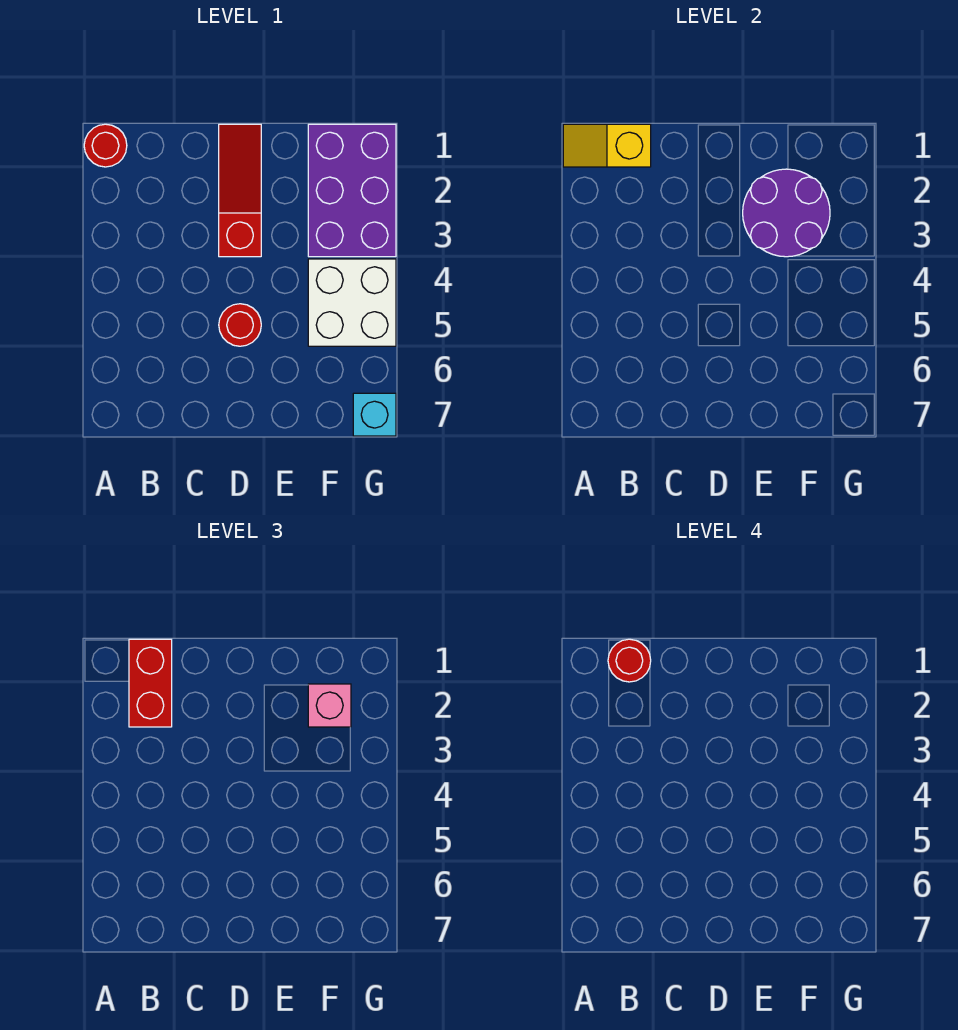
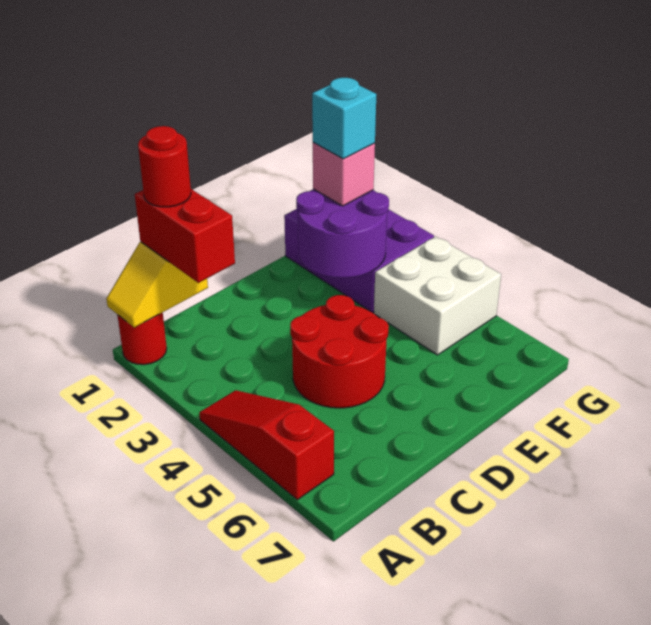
red 1x3 slope [219,124,261,257] -> red 1x3 slope moved to [199,390,334,500]
red 1x1 round brick [219,304,261,346] -> red 2x2 round brick [290,295,389,408]
cyan 1x1 brick [353,393,396,436] -> cyan 1x1 brick moved to [312,78,376,159]

